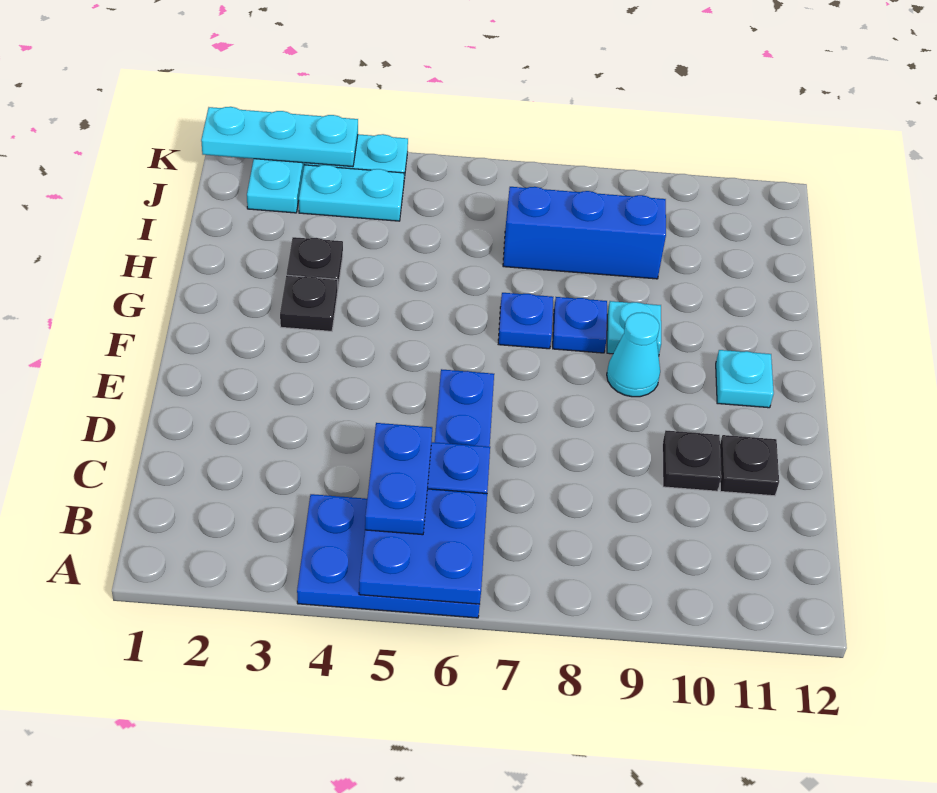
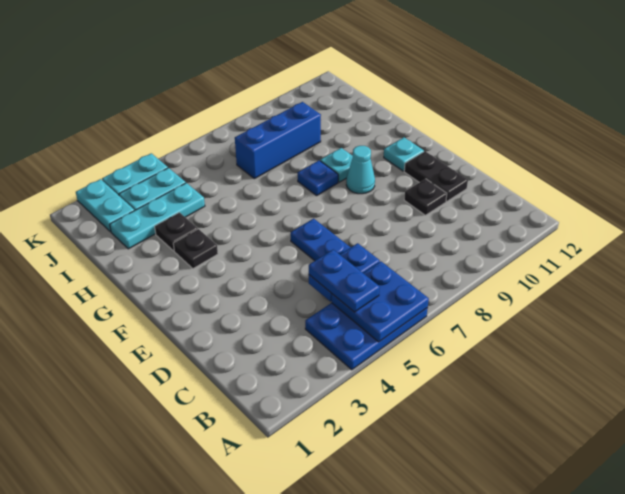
black 1x1 plate [720,435,779,496] -> black 1x2 plate [404,151,468,201]
blue 1x1 plate [498,293,553,349] -> none
cyan 1x3 plate [201,107,358,167] -> cyan 1x3 plate moved to [110,183,205,249]

